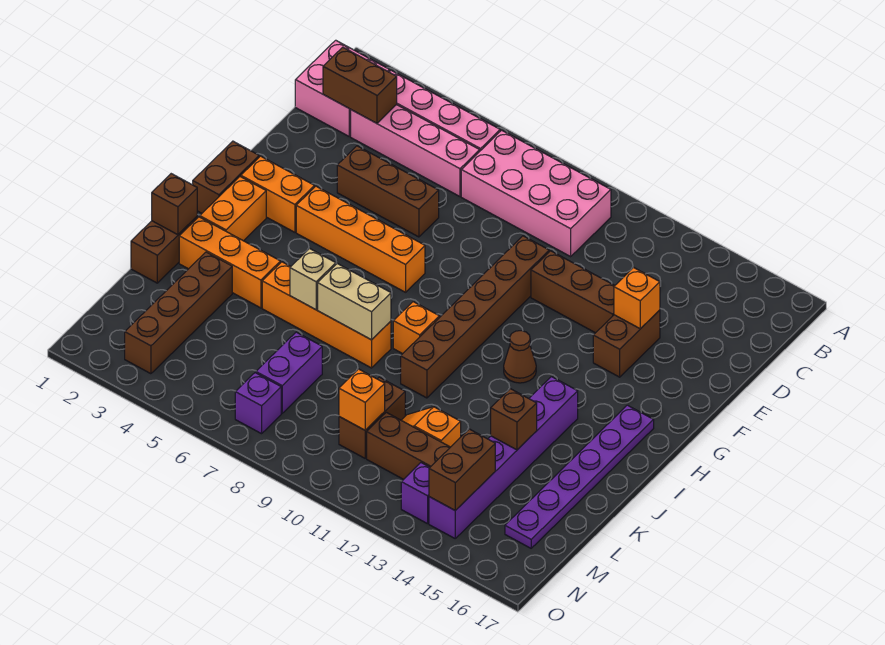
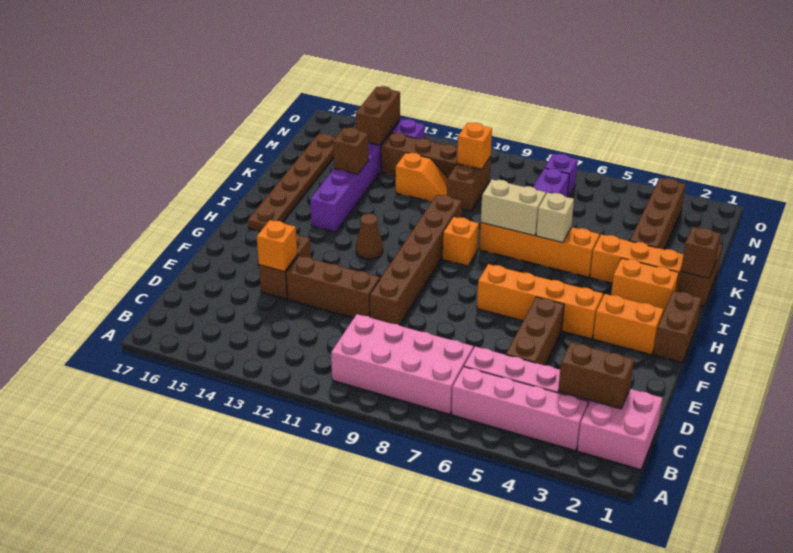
brown 1x3 brick [337,146,439,237] -> brown 1x3 brick turned to [506,297,564,365]
orange 1x2 brick [200,177,266,241] -> orange 1x2 brick turned to [611,258,679,313]
purple 1x6 plate [505,405,654,548] -> brown 1x6 plate [248,134,336,231]

